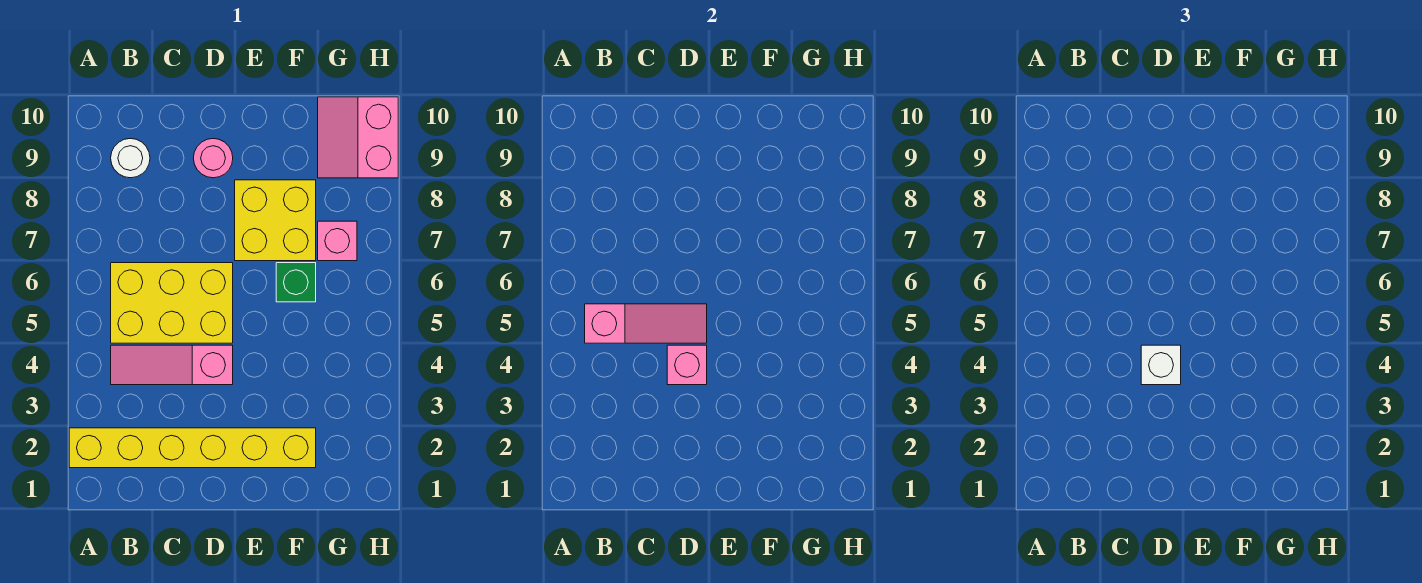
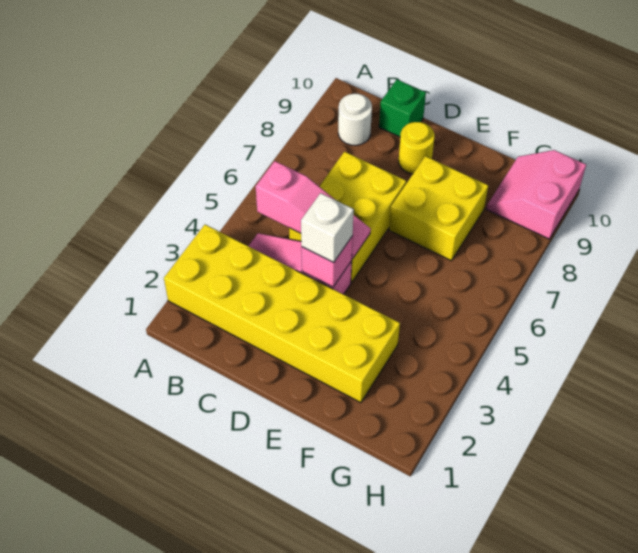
yellow 1x6 brick [69,428,316,468] -> yellow 2x6 brick [164,225,400,403]
yellow 2x3 brick [111,263,233,343] -> yellow 2x3 brick turned to [289,152,406,283]
pink 1x1 round brick [193,139,233,178] -> yellow 1x1 round brick [399,122,435,174]
green 1x1 brick [276,263,316,302] -> green 1x1 brick moved to [379,79,426,137]
pink 1x1 brick [318,221,357,261] -> none

